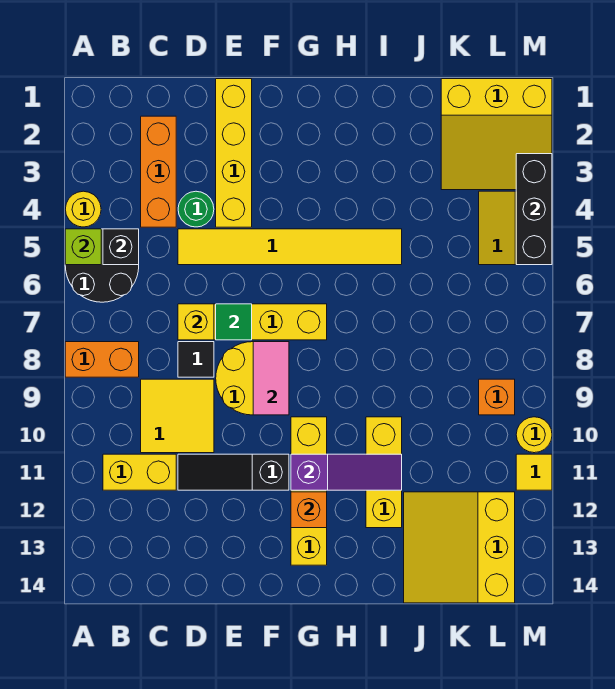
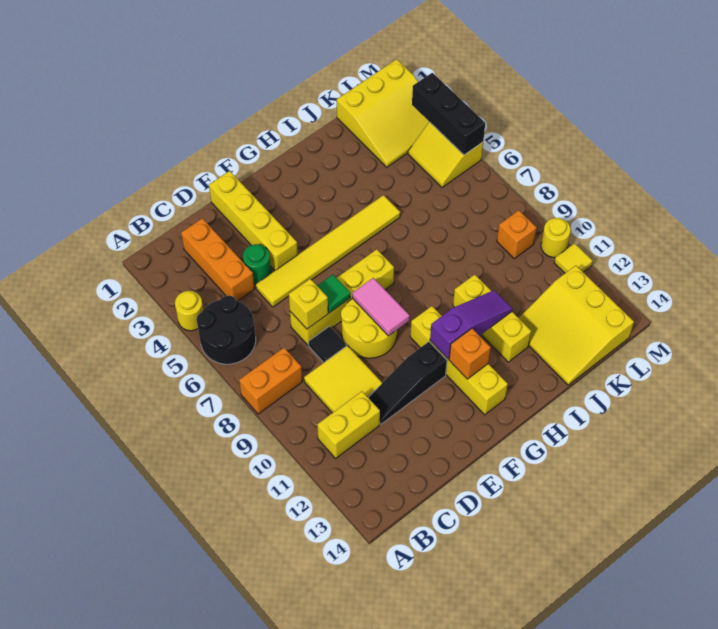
lime 1x1 brick [65,229,101,265] -> none
black 1x1 brick [103,229,139,265] -> none

